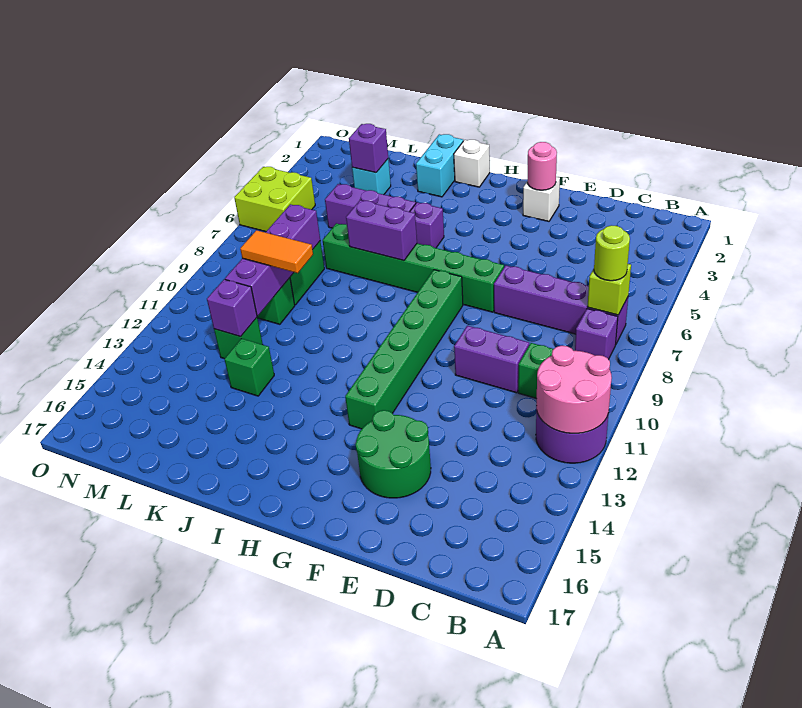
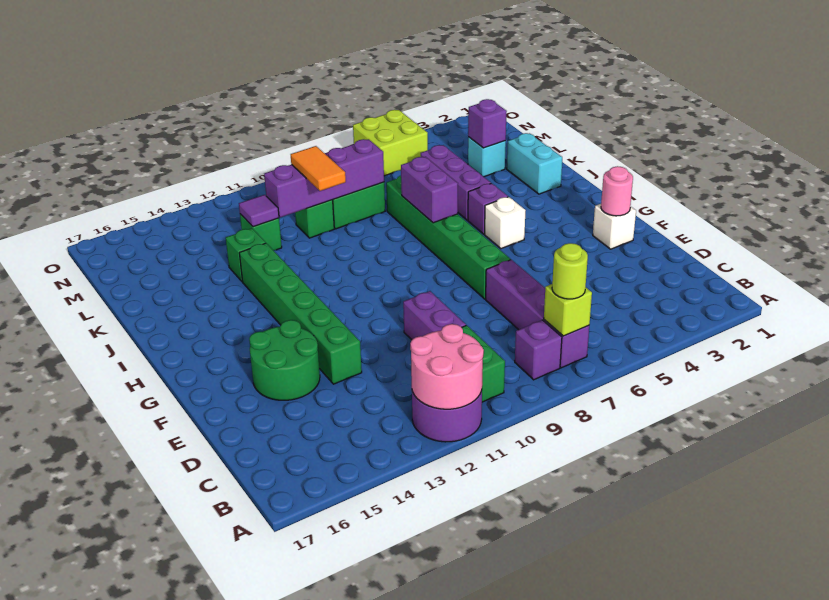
green 1x6 brick [345,270,463,429] -> green 1x6 brick turned to [239,243,362,384]
white 1x1 brick [454,140,490,187] -> white 1x1 brick moved to [485,197,526,249]
cyan 1x2 brick [416,134,463,197] -> cyan 1x2 brick turned to [507,133,562,194]
purple 1x1 brick [207,279,257,337] -> purple 1x1 tile [239,195,279,227]

